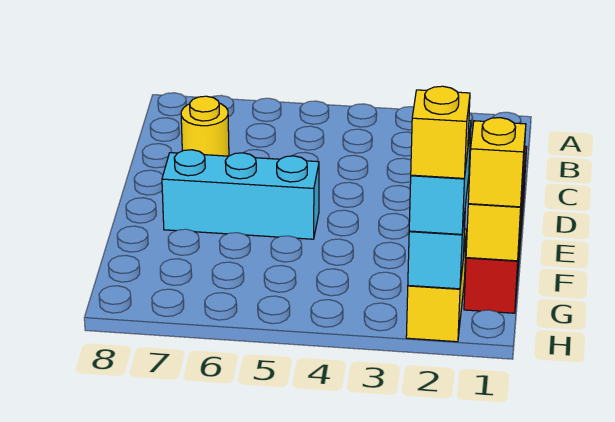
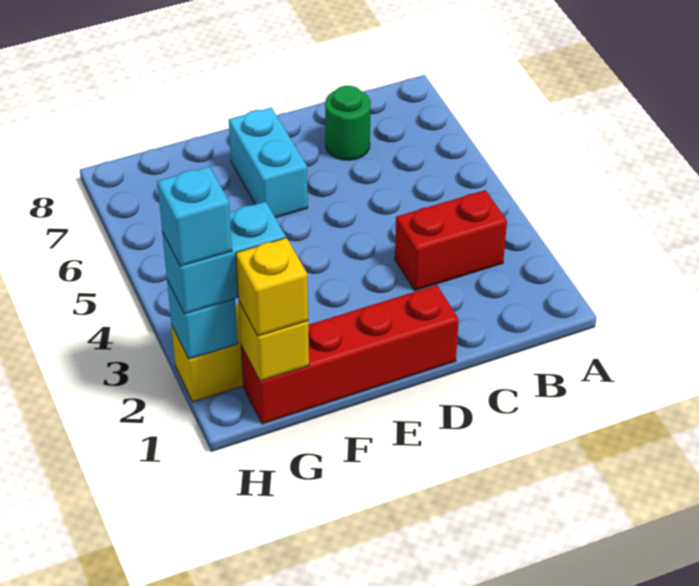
none -> red 1x2 brick [395,190,507,291]
yellow 1x1 round brick [181,96,229,156] -> green 1x1 round brick [325,86,371,160]
cyan 1x3 brick [162,150,319,239] -> cyan 1x2 brick [229,108,308,218]
yellow 1x1 brick [411,86,470,178] -> cyan 1x1 brick [157,166,232,266]

